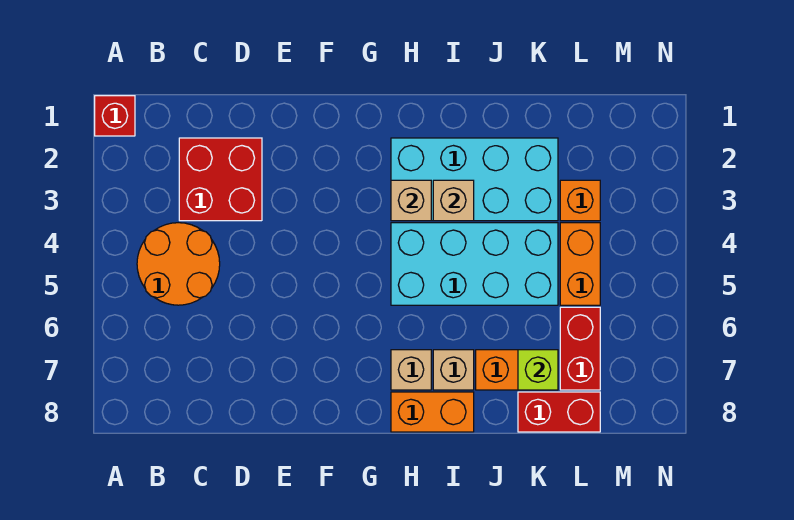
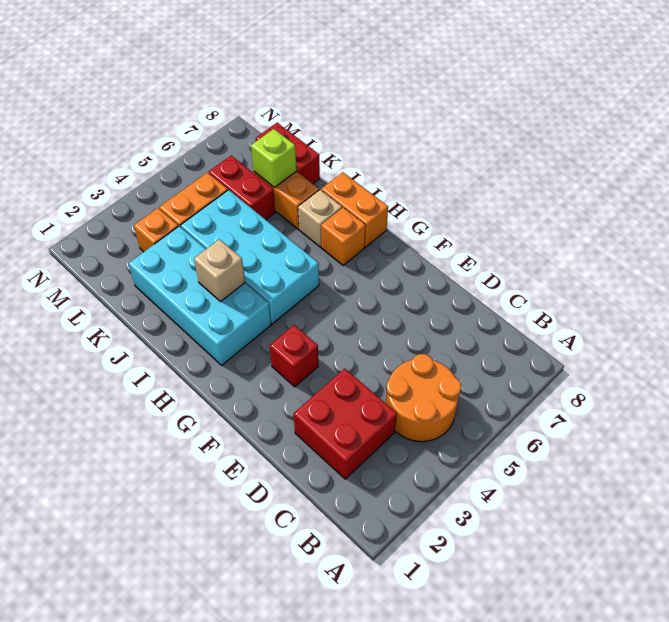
red 1x1 brick [95,96,135,136] -> red 1x1 brick moved to [270,325,318,387]
tan 1x1 brick [391,180,431,221] -> none
tan 1x1 brick [391,350,431,390] -> orange 1x1 brick [321,208,366,265]
red 1x2 brick [560,307,600,390] -> red 1x2 brick turned to [209,156,275,220]

